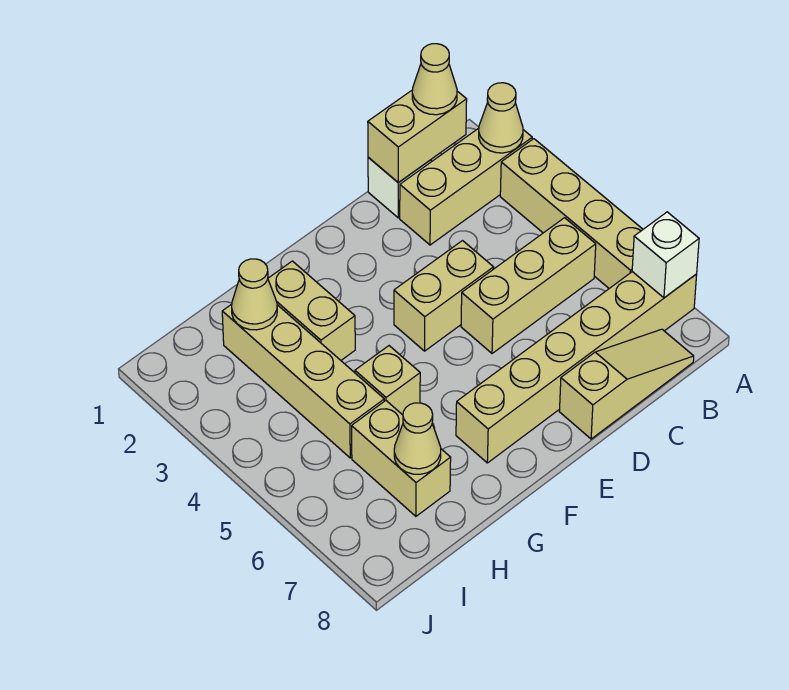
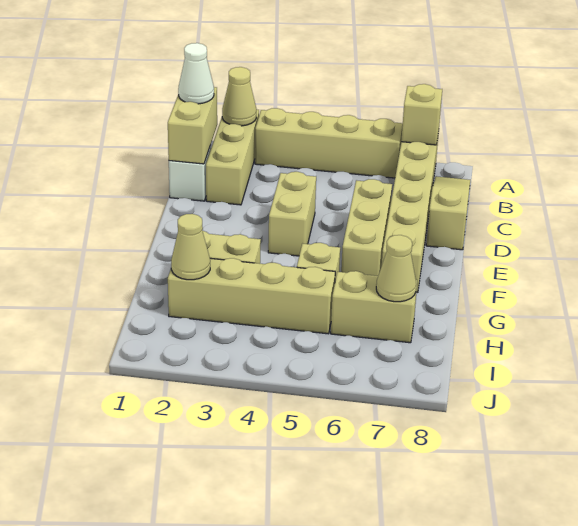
white 1x1 brick [632,212,699,298] -> tan 1x1 brick [401,84,442,145]
tan 1x1 cone [412,44,457,115] -> white 1x1 cone [178,43,214,104]
tan 1x3 brick [461,218,596,353] -> tan 1x3 brick moved to [341,179,392,276]

